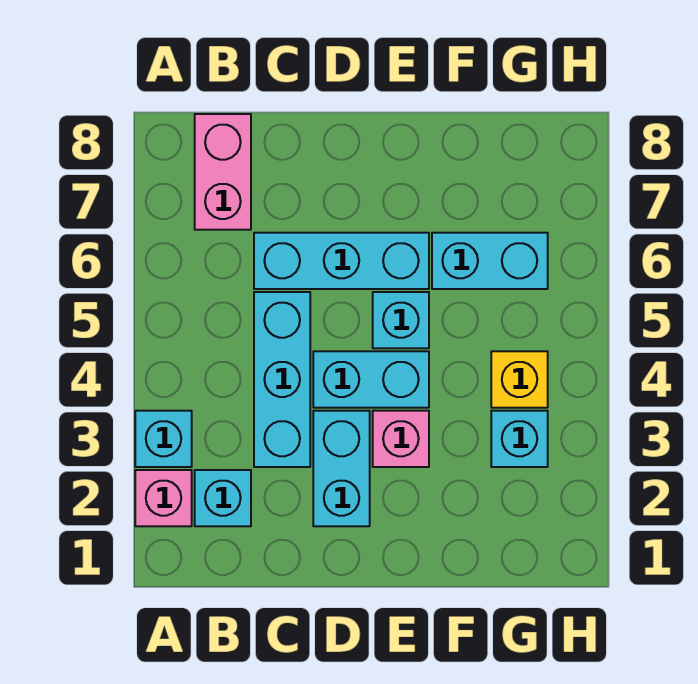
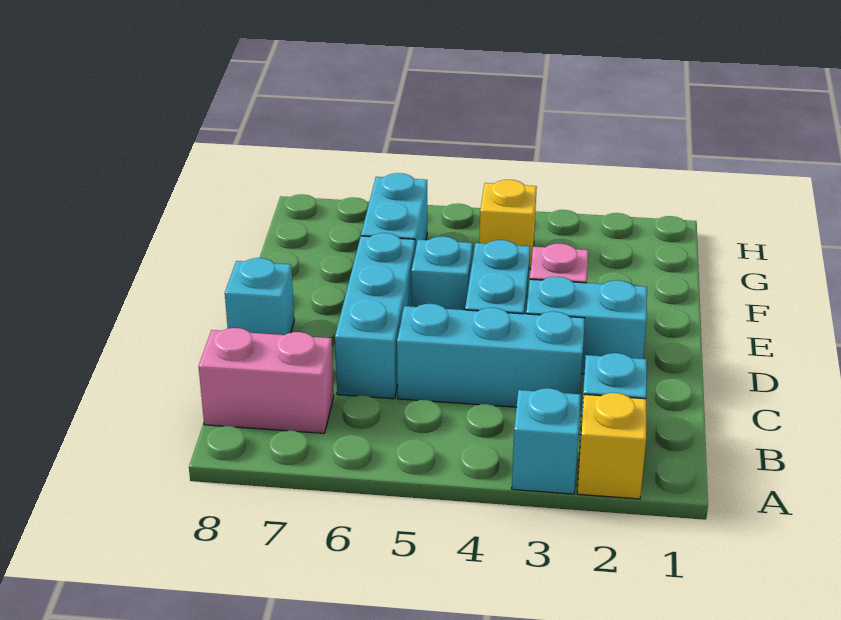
pink 1x1 brick [135,470,192,526] -> yellow 1x1 brick [577,393,646,499]
cyan 1x1 brick [491,411,548,467] -> cyan 1x1 brick moved to [225,258,294,335]

